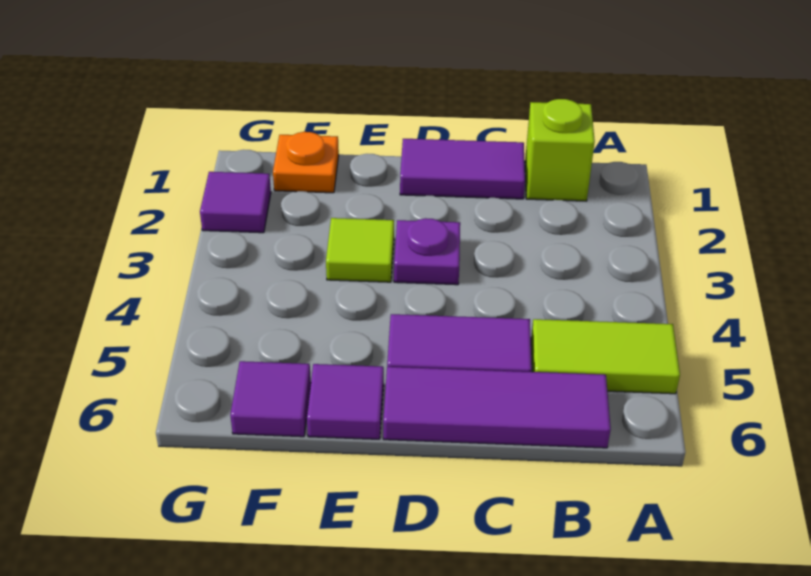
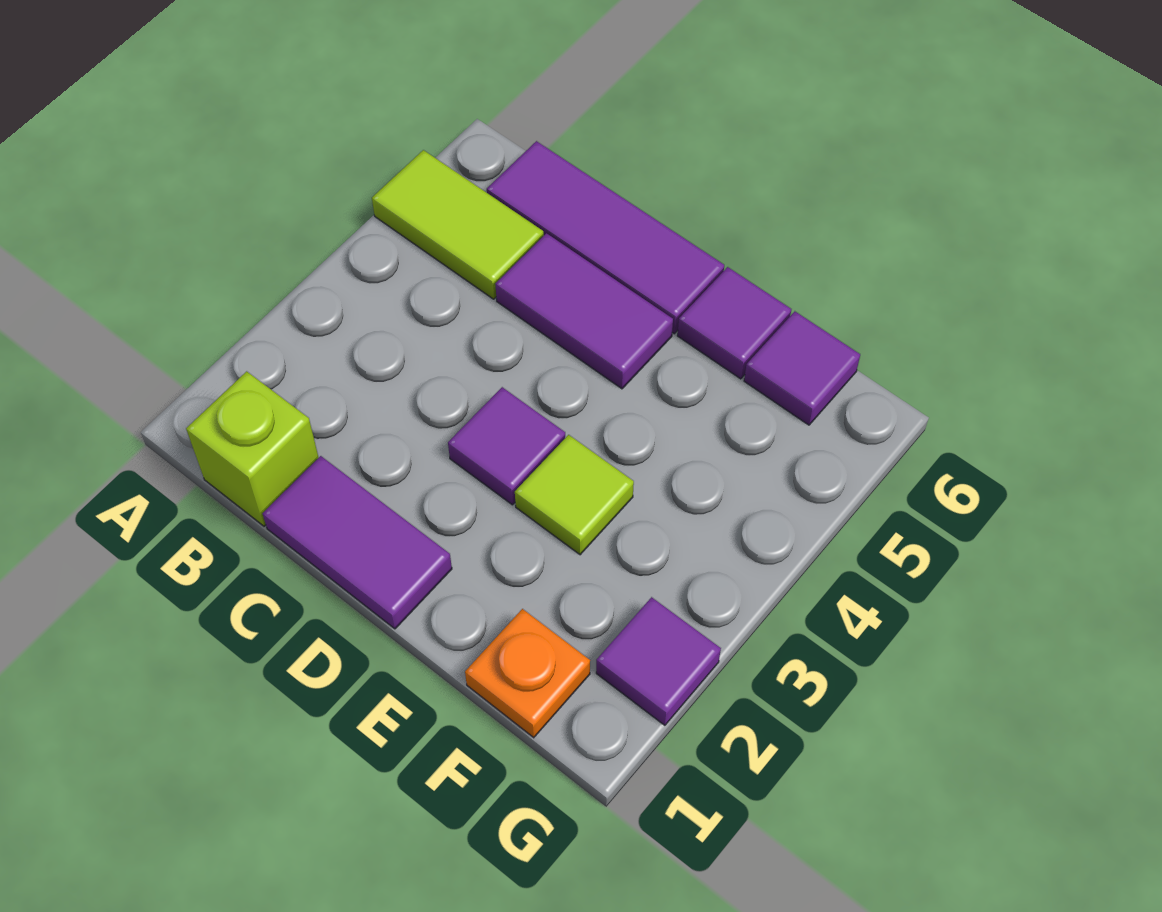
purple 1x1 plate [394,218,460,285] -> purple 1x1 tile [448,387,565,505]

